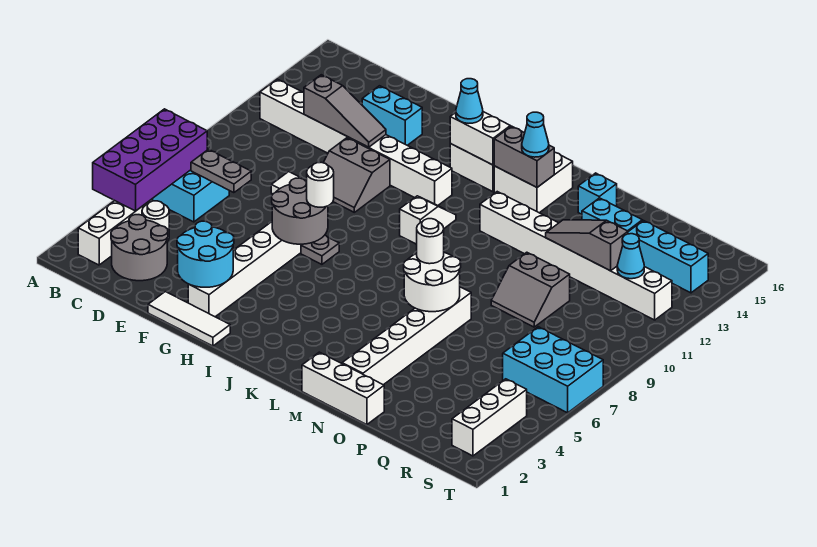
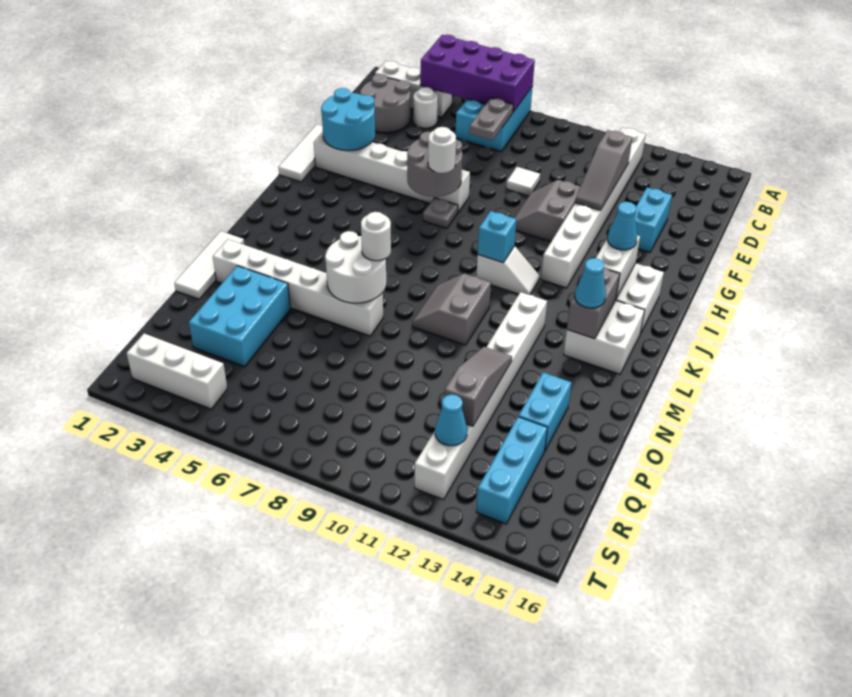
white 1x3 brick [302,352,384,425] -> white 1x3 tile [174,231,244,299]
cyan 1x1 brick [578,173,617,214] -> cyan 1x1 brick moved to [478,211,517,263]
grey 2x2 slope [491,252,570,327] -> grey 2x2 slope moved to [412,273,491,345]
cyan 2x3 brick [503,327,603,413] -> cyan 2x3 brick moved to [189,266,290,367]

